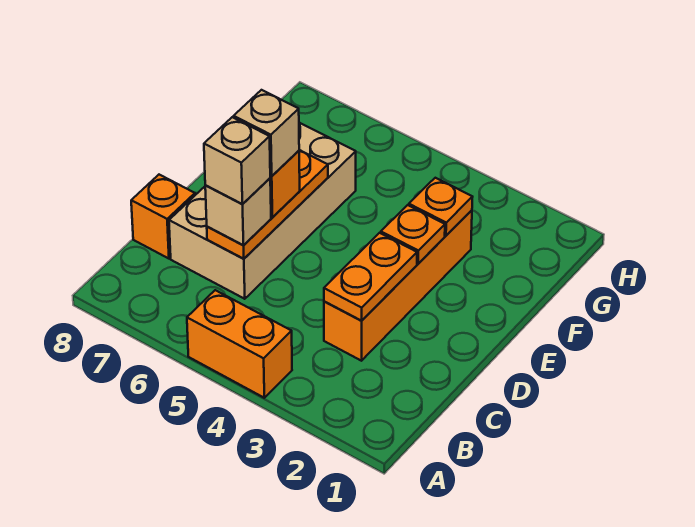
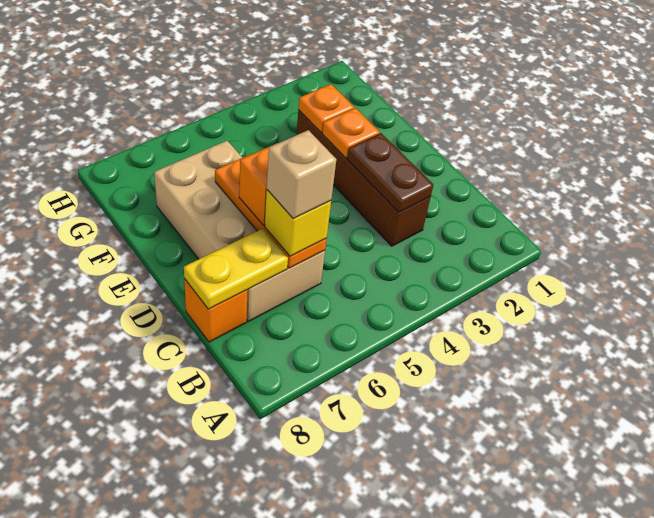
orange 1x2 brick [187,290,292,398] -> none
orange 1x4 brick [324,210,472,361] -> brown 1x4 brick [296,110,431,246]
orange 1x2 plate [324,233,417,321] -> brown 1x2 plate [347,133,433,212]
tan 1x1 brick [205,178,271,245] -> yellow 1x1 brick [265,190,331,256]
none -> yellow 1x2 plate [184,229,288,309]
tan 1x1 brick [234,90,299,176] -> none

